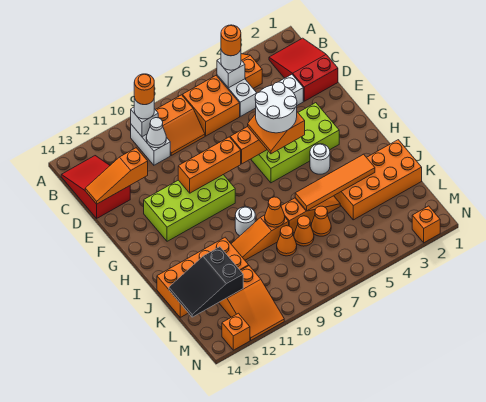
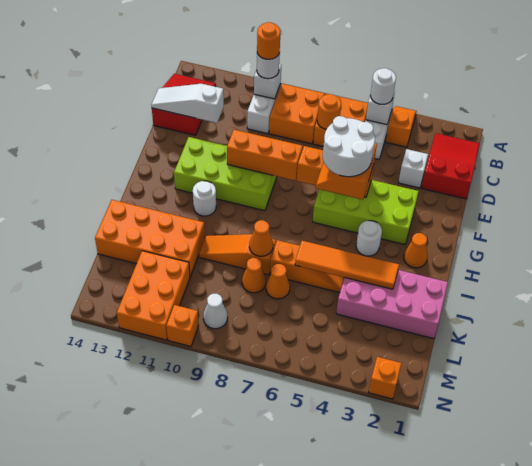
orange 1x1 round brick [221,25,241,56] -> orange 1x1 round brick moved to [317,94,341,129]
orange 2x2 slope [156,95,205,155] -> orange 2x2 brick [269,84,325,144]
white 1x1 cone [146,118,166,148] -> white 1x1 cone moved to [203,294,228,329]
orange 1x3 slope [85,148,148,204] -> white 1x3 slope [151,84,224,123]
white 1x1 round brick [235,207,255,236] -> white 1x1 round brick moved to [193,181,216,216]
orange 2x4 brick [334,140,422,220] -> pink 2x4 brick [336,270,448,339]
orange 1x1 cone [311,206,331,236] -> orange 1x1 cone moved to [404,233,428,268]
black 2x3 slope [169,247,243,317] -> none
orange 2x3 slope [219,266,284,340] -> orange 2x3 brick [117,251,190,340]
orange 1x1 brick [222,313,250,350] -> orange 1x1 brick moved to [166,305,199,346]

